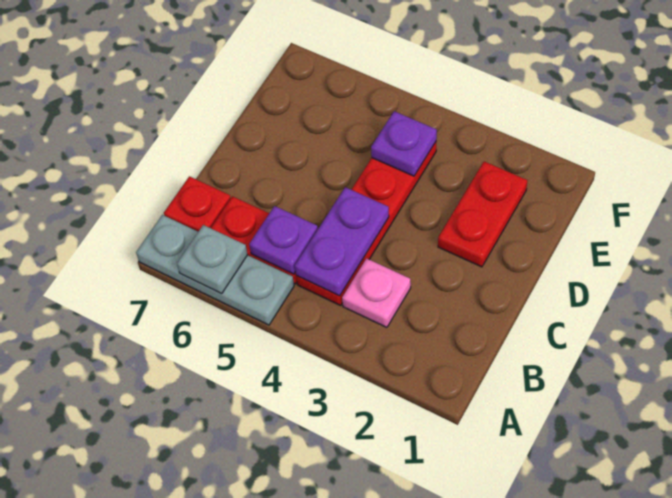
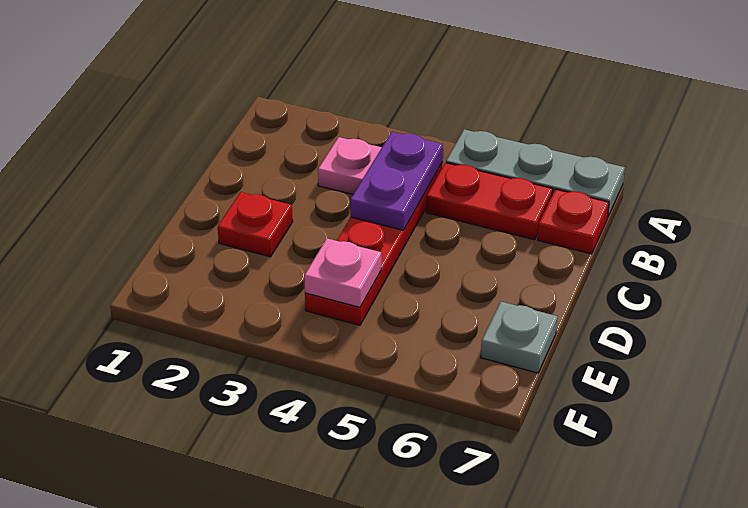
grey 1x1 plate [177,225,248,294] -> grey 1x1 plate moved to [481,302,558,373]
purple 1x1 plate [249,206,318,274] -> none
red 1x2 plate [438,162,527,267] -> red 1x1 plate [218,192,293,257]
purple 1x1 plate [371,111,437,176] -> pink 1x1 plate [304,238,381,307]

